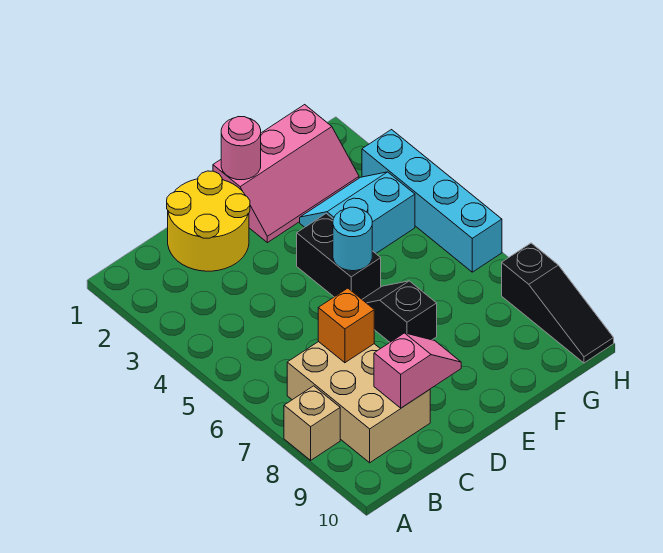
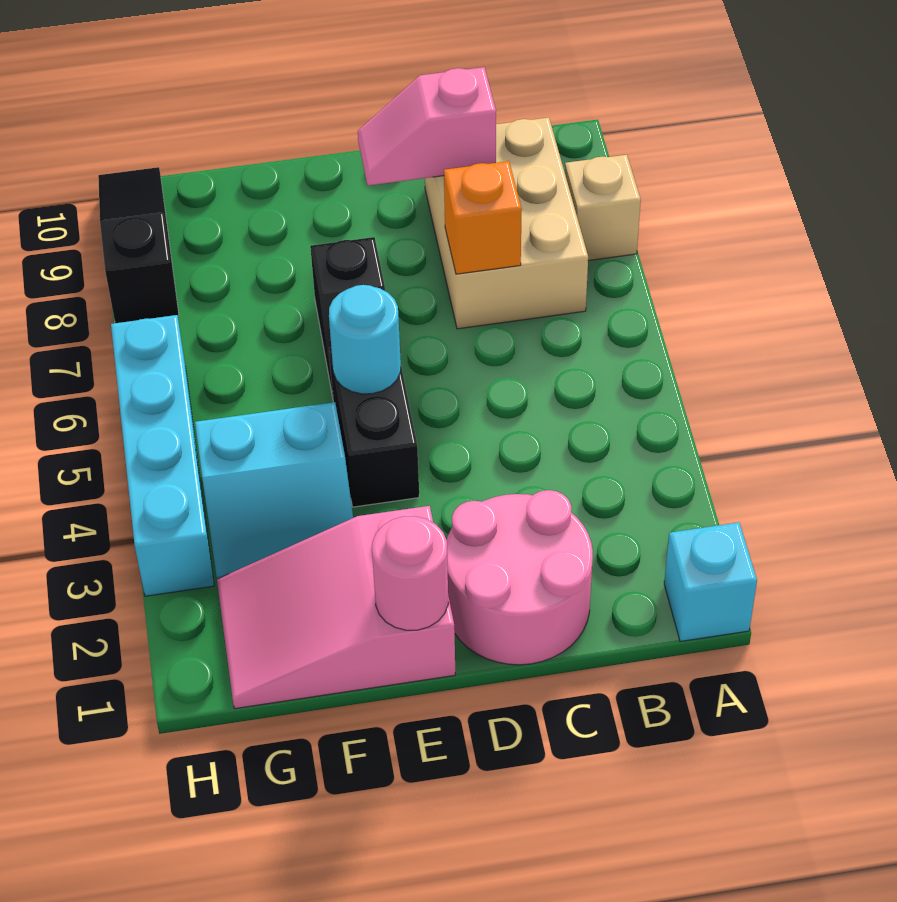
none -> cyan 1x1 brick [664,522,757,641]
yellow 2x2 round brick [167,171,250,271] -> pink 2x2 round brick [447,490,593,665]
pink 2x3 slope [213,105,359,243] -> pink 2x3 slope turned to [217,506,455,709]

